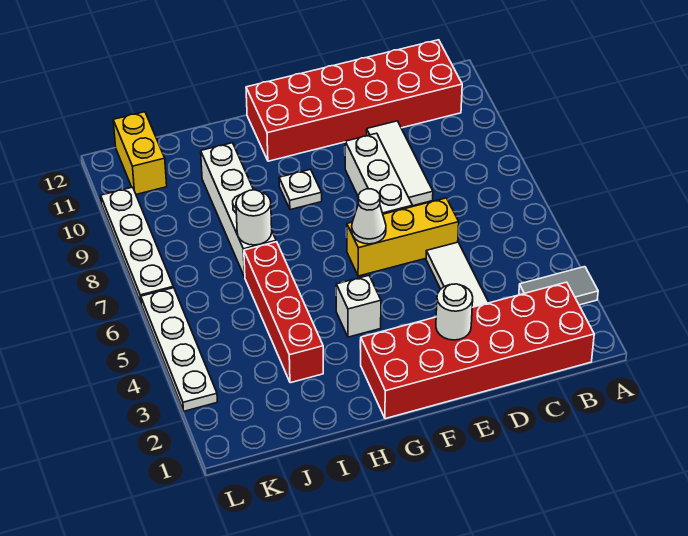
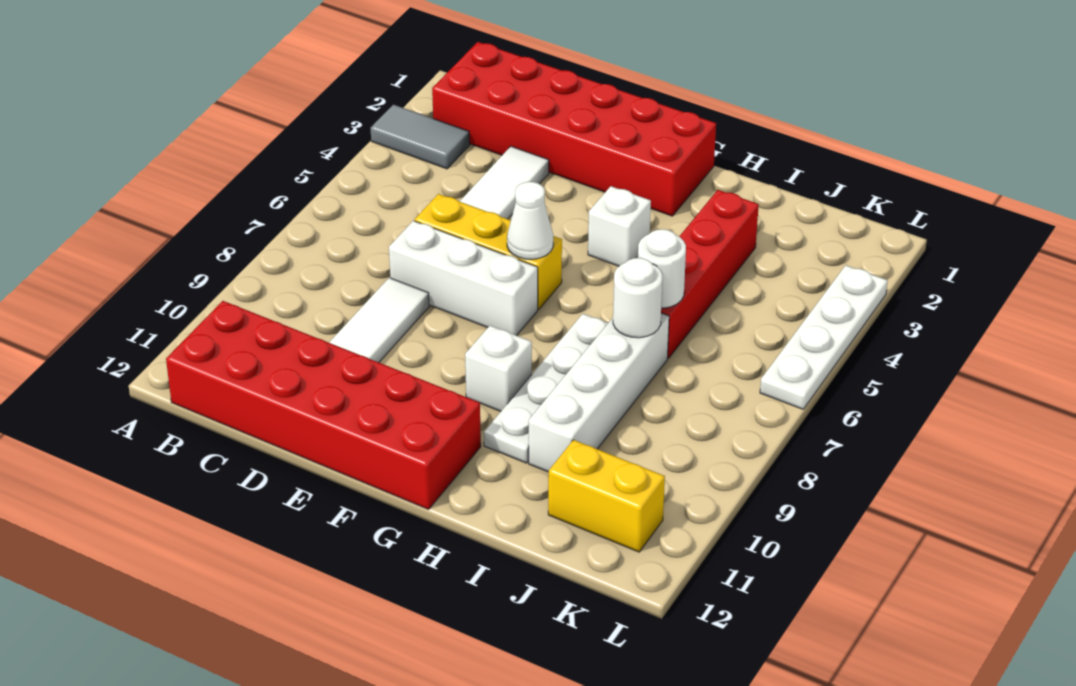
white 1x1 round brick [436,284,473,340] -> white 1x1 round brick moved to [638,229,686,308]
white 1x3 brick [345,133,412,214] -> white 1x3 brick turned to [389,221,538,336]
white 1x1 plate [279,169,322,210] -> white 1x1 brick [465,326,532,411]
yellow 1x2 brick [113,112,167,194] -> yellow 1x2 brick turned to [548,440,665,552]
white 1x4 plate [101,187,173,303] -> white 1x4 plate moved to [484,314,608,463]

